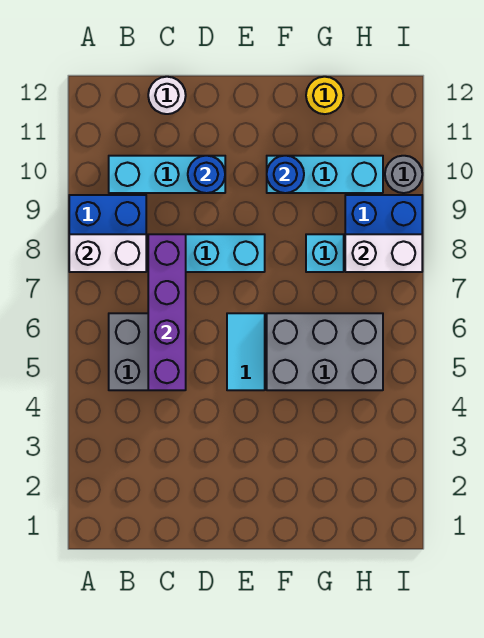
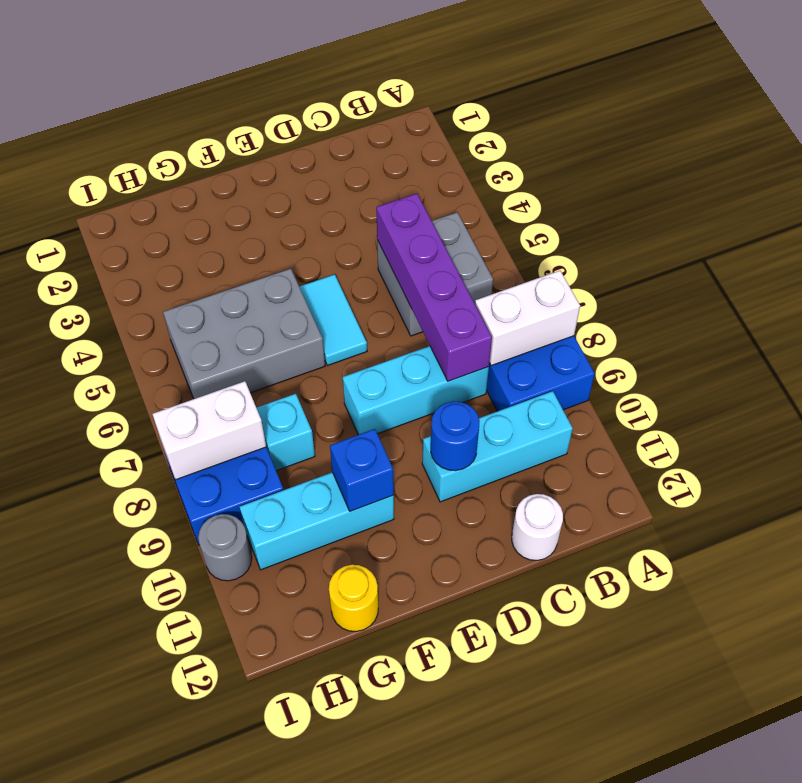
blue 1x1 round brick [267,156,304,193] -> blue 1x1 brick [330,429,394,511]

